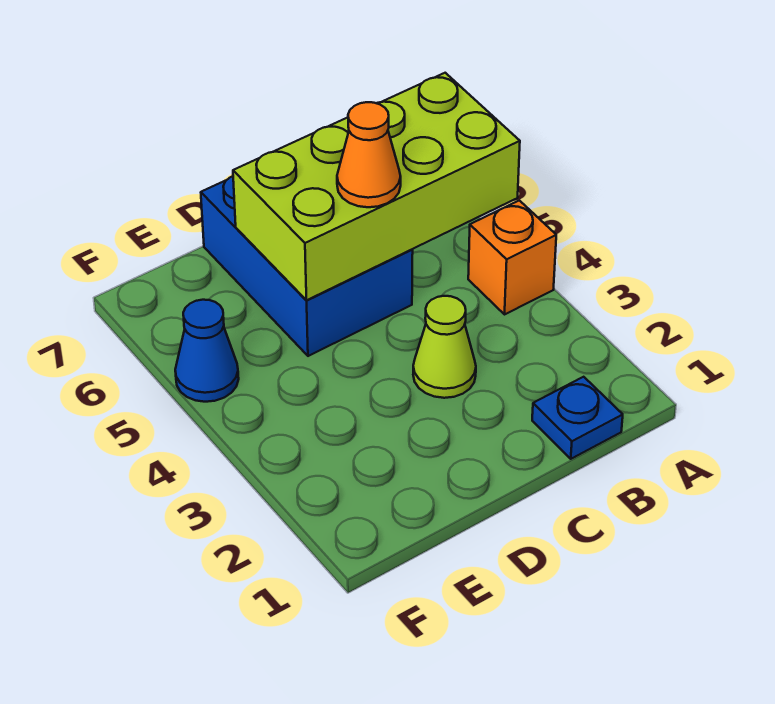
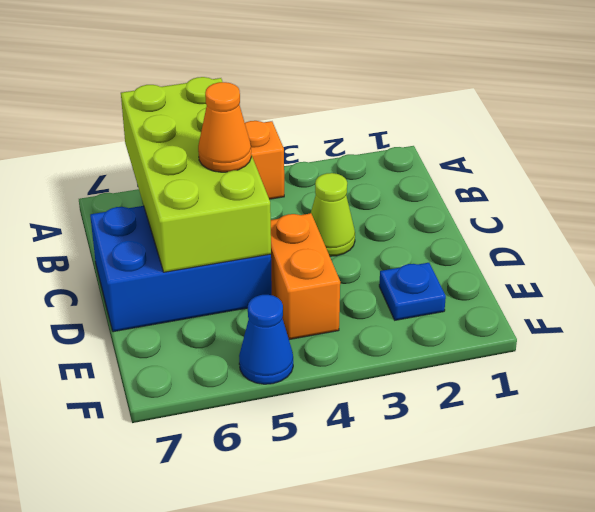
blue 1x1 plate [532,377,623,459] -> blue 1x1 plate moved to [379,263,446,320]
none -> orange 1x2 brick [271,213,340,340]

